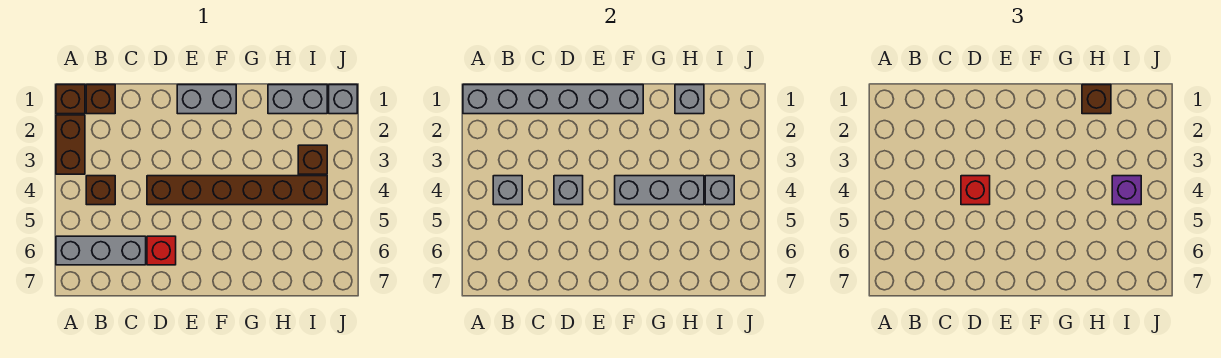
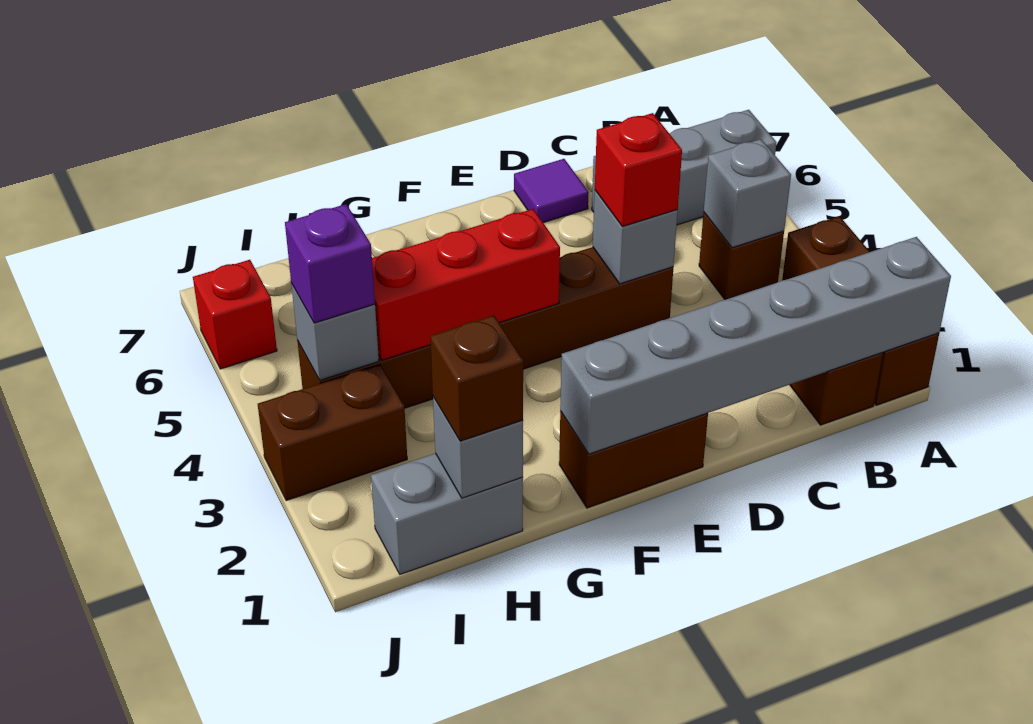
red 1x1 brick [147,236,176,265] -> red 1x1 brick moved to [193,260,277,369]
none -> purple 1x1 tile [514,159,589,223]
grey 1x2 brick [177,85,236,114] -> brown 1x2 brick [559,411,708,508]
grey 1x3 brick [615,176,704,205] -> red 1x3 brick [372,209,560,360]
brown 1x1 brick [298,145,327,174] -> brown 1x2 brick [258,364,407,501]
grey 1x1 brick [329,85,357,114] -> none

